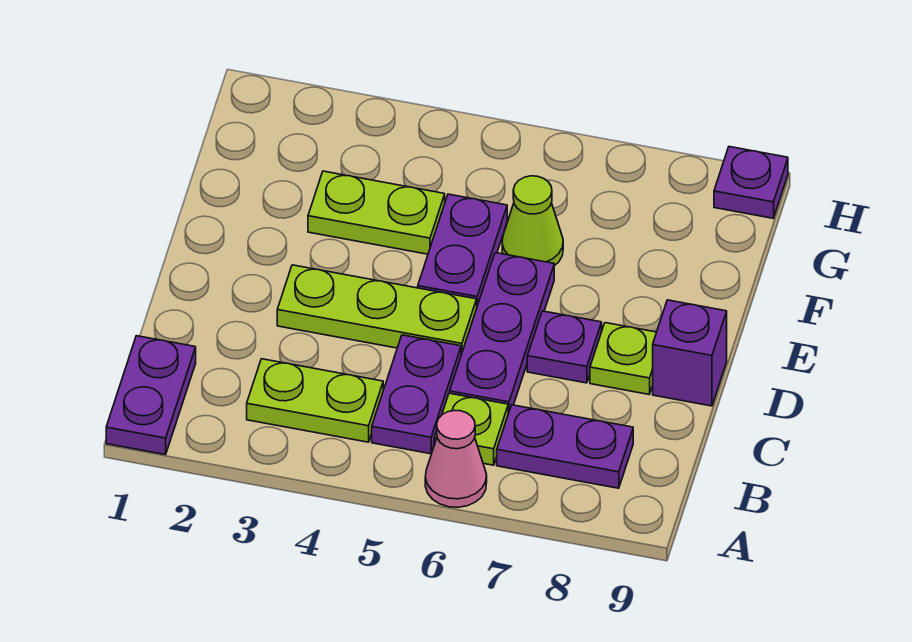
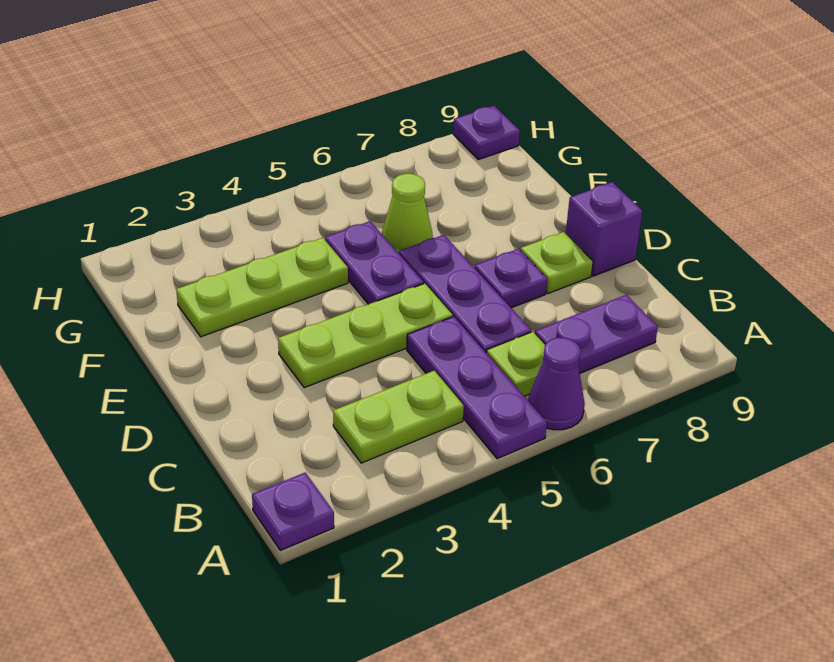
purple 1x2 plate [106,336,196,455] -> purple 1x1 plate [252,473,334,551]
pink 1x1 cone [425,411,487,507] -> purple 1x1 cone [528,337,585,430]
purple 1x2 plate [372,335,461,454] -> purple 1x3 plate [407,317,547,459]
lime 1x2 plate [308,171,445,254] -> lime 1x3 plate [176,238,348,337]

